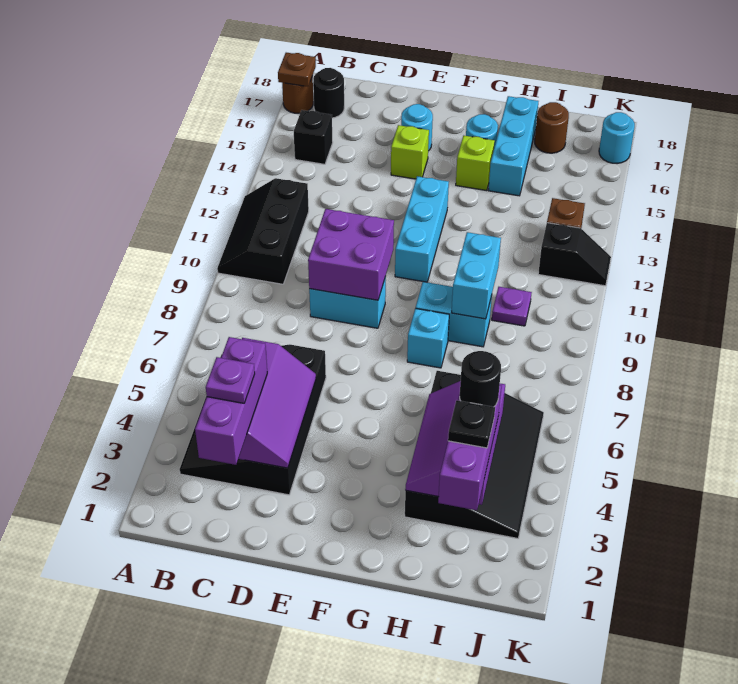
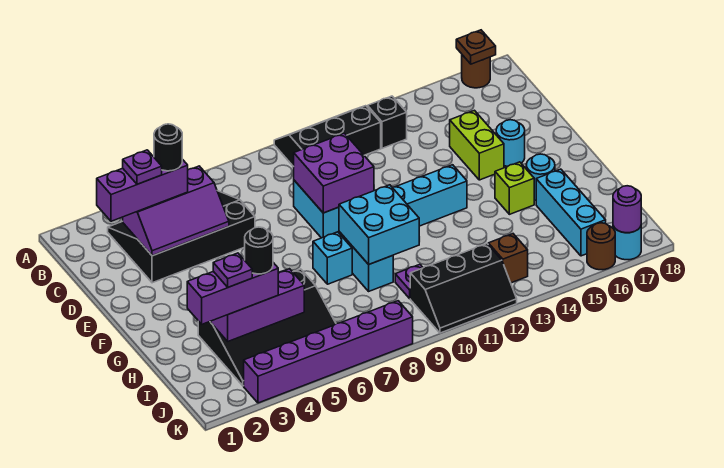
black 1x1 brick [294,110,333,164] -> black 1x1 brick moved to [368,96,407,148]
black 1x1 round brick [313,68,344,118] -> black 1x1 round brick moved to [154,124,182,171]
lime 1x1 brick [391,125,429,179] -> lime 1x2 brick [450,110,504,180]
cyan 1x2 brick [452,232,501,319] -> cyan 2x2 brick [339,185,419,264]
cyan 1x3 brick [488,96,538,196] -> cyan 1x3 brick turned to [536,169,606,256]
black 1x1 plate [448,400,495,448] -> purple 1x1 plate [213,253,252,287]
brown 1x1 round brick [535,102,569,153] -> brown 1x1 round brick moved to [587,223,615,270]
black 1x2 slope [538,223,611,286] -> black 2x3 slope [410,244,517,333]
none -> purple 1x6 brick [244,301,413,403]
none -> purple 1x1 round brick [613,186,641,233]

